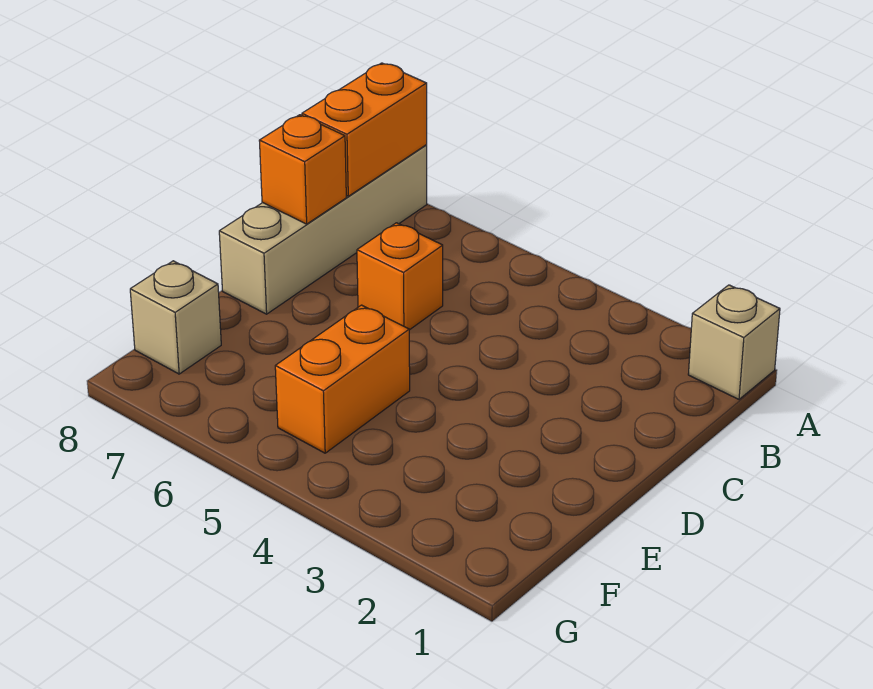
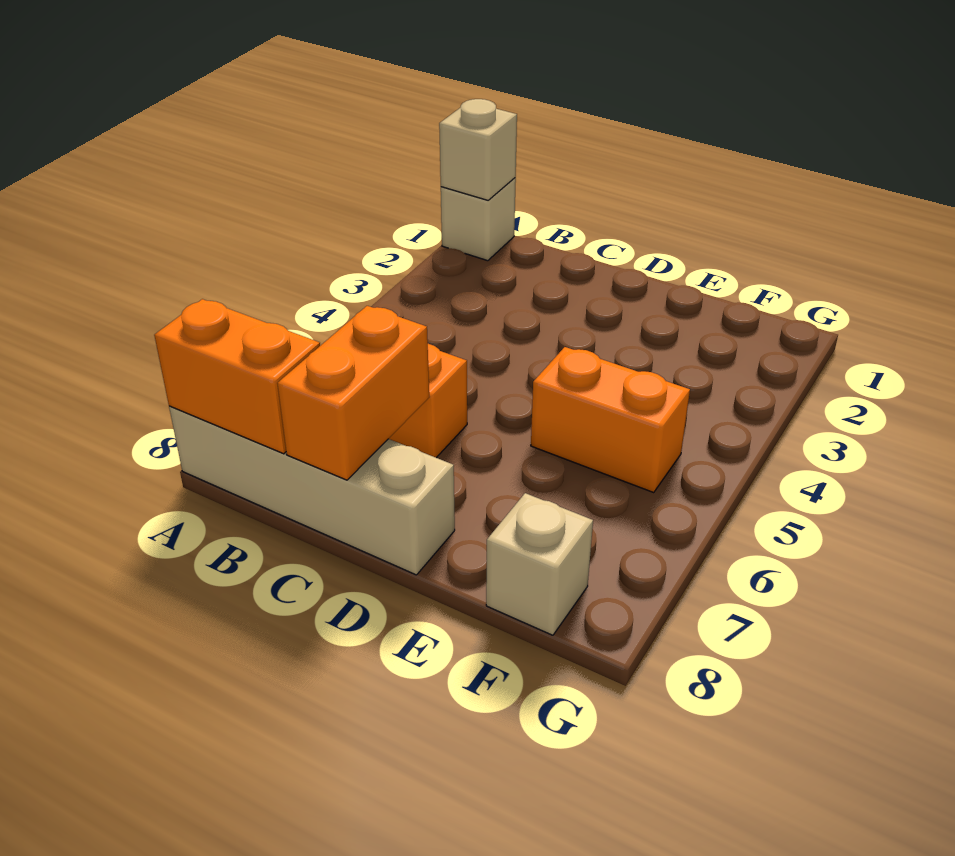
none -> tan 1x1 brick [439,99,517,200]
orange 1x1 brick [259,115,346,224] -> orange 1x2 brick [277,306,429,480]

